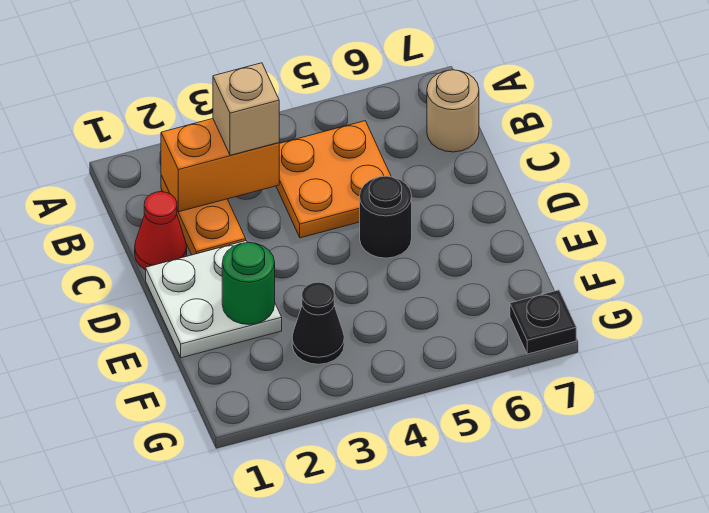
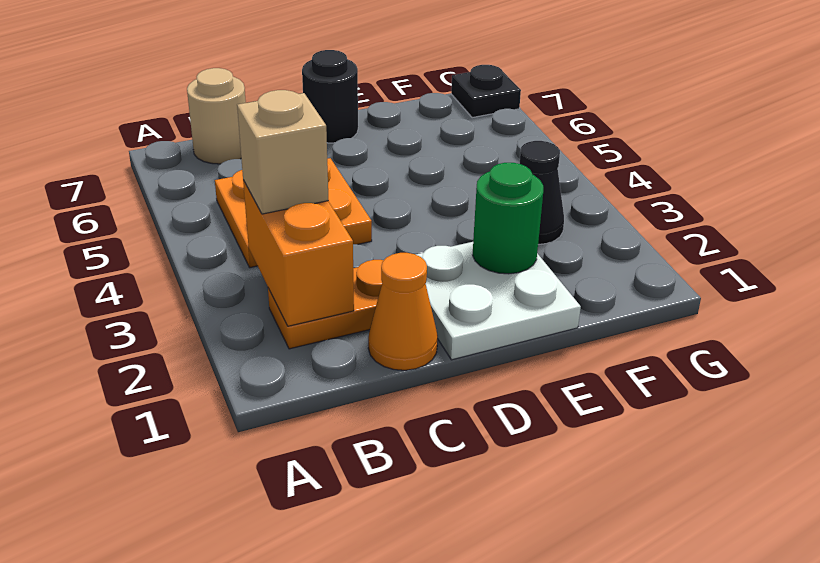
red 1x1 cone [135,192,187,270] -> orange 1x1 cone [368,253,438,370]
black 1x1 round brick [360,176,412,258] -> black 1x1 round brick moved to [302,50,358,143]

